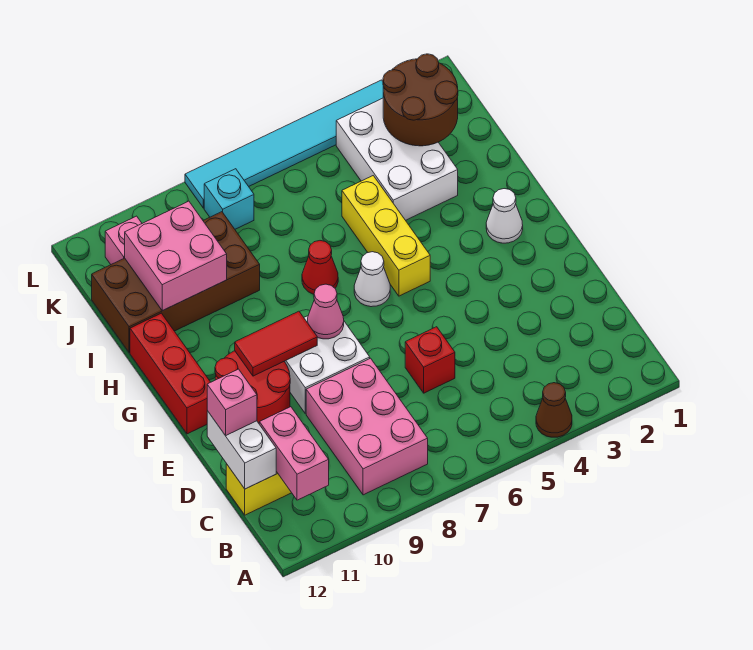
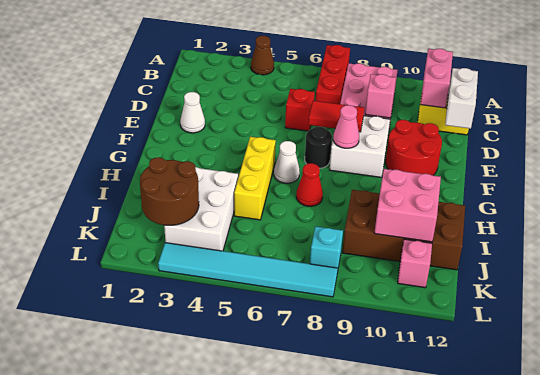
pink 1x1 brick [207,369,257,436] -> pink 1x1 brick moved to [365,74,396,118]
none -> black 1x1 round brick [305,127,332,169]
red 1x2 tile [235,311,317,376] -> red 1x2 tile moved to [308,101,364,132]
red 1x3 brick [130,313,210,434] -> red 1x3 brick moved to [316,45,350,104]
white 1x1 cone [486,189,523,243] -> white 1x1 cone moved to [180,92,205,133]

